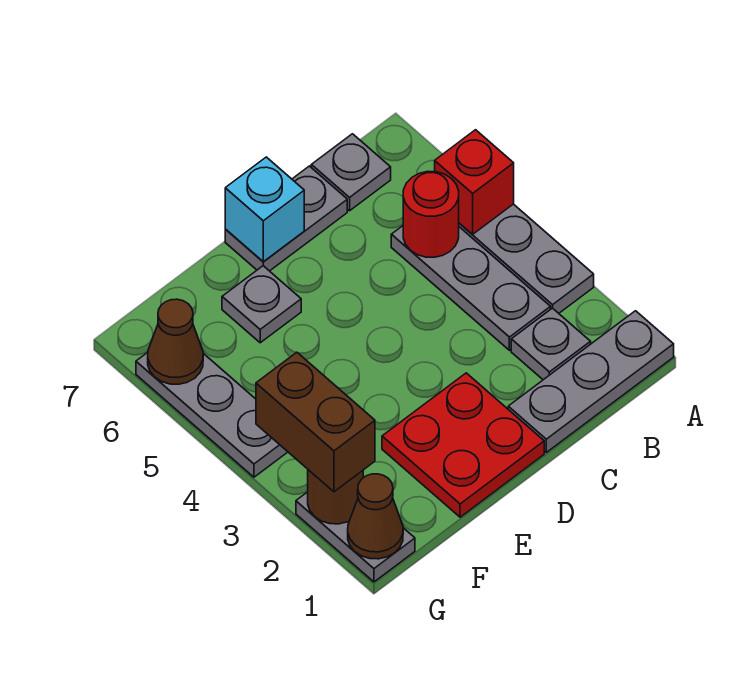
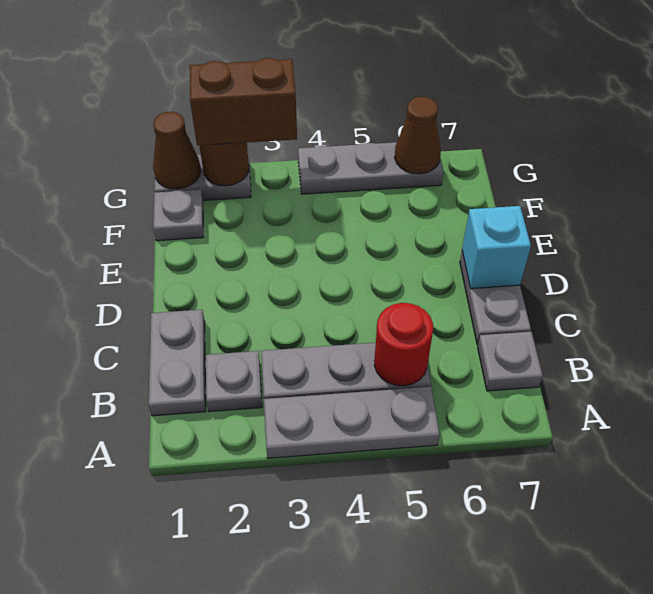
grey 1x3 plate [508,311,674,452] -> grey 1x2 plate [149,310,206,416]
red 1x1 brick [435,130,514,234] -> none
red 2x2 plate [382,373,544,517] -> none
grey 1x1 plate [222,266,301,343] -> grey 1x1 plate moved to [153,190,203,241]

